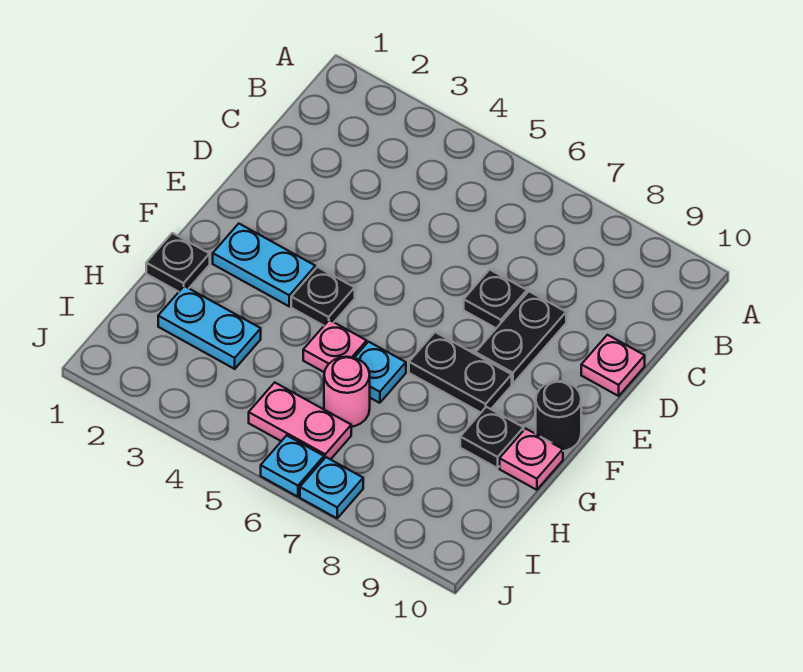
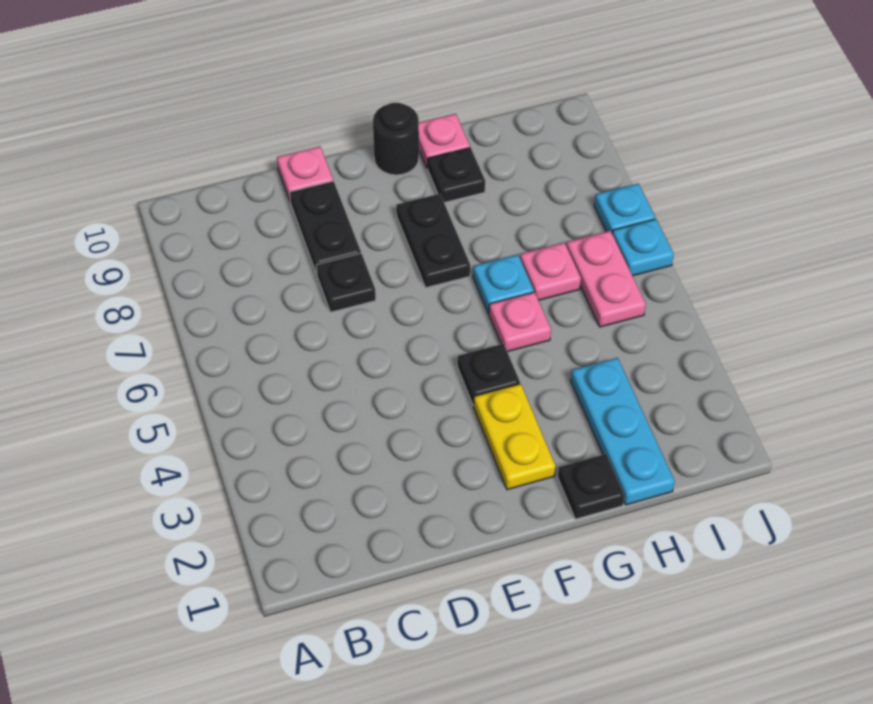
black 1x2 plate [476,292,566,384] -> black 1x2 plate turned to [290,181,361,274]
cyan 1x2 plate [213,224,315,306] -> yellow 1x2 plate [474,384,555,490]
cyan 1x2 plate [158,286,261,369] -> cyan 1x3 plate [571,358,675,505]
pink 1x1 round brick [324,357,370,427] -> pink 1x1 plate [520,243,581,300]

